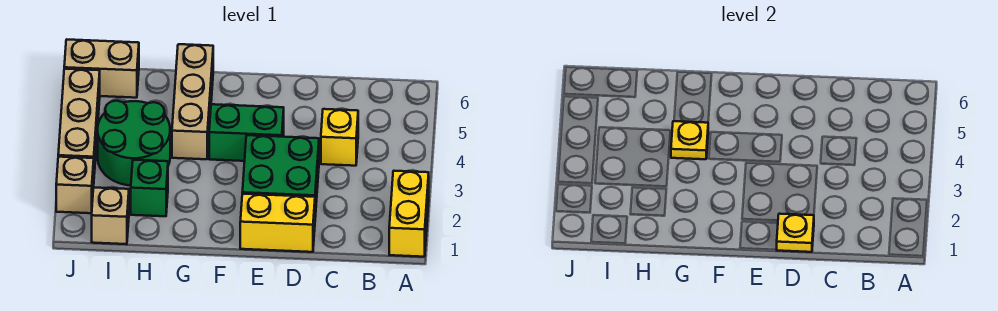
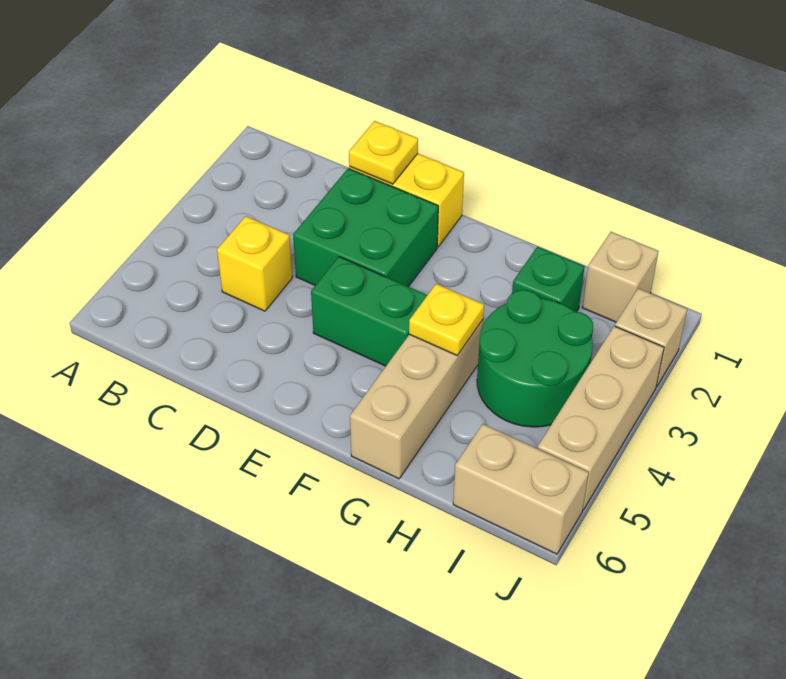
yellow 1x2 brick [389,171,429,257] -> none

